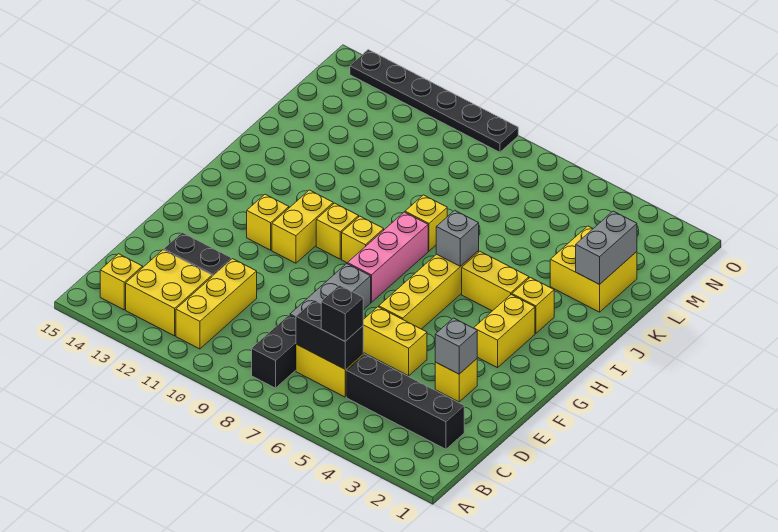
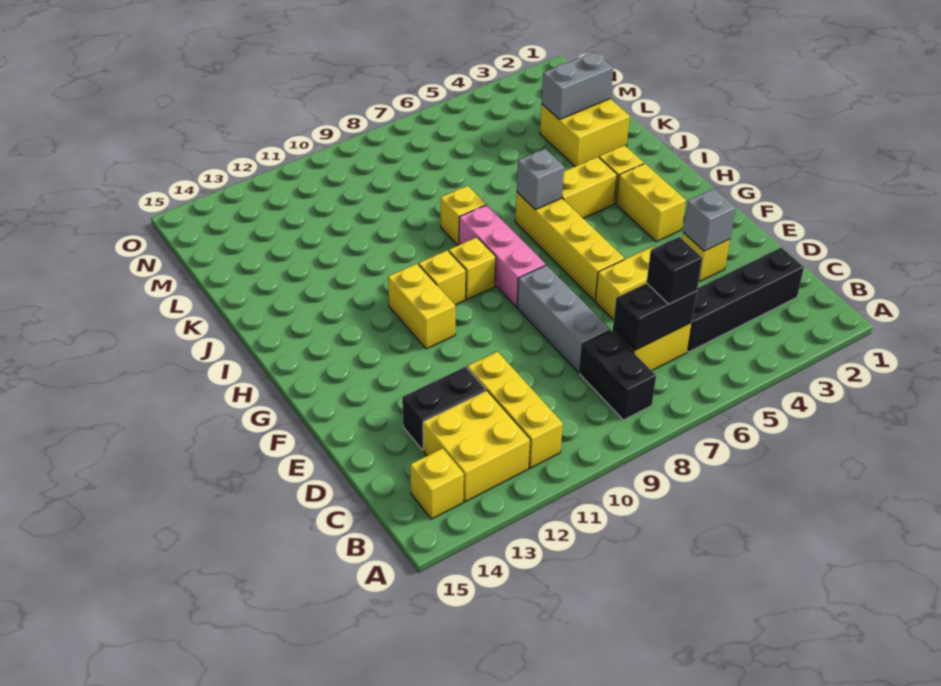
yellow 1x1 brick [247,194,289,250] -> none
grey 1x2 brick [576,211,637,284] -> grey 1x2 brick turned to [542,52,613,120]
black 1x6 plate [350,50,518,152] -> none

